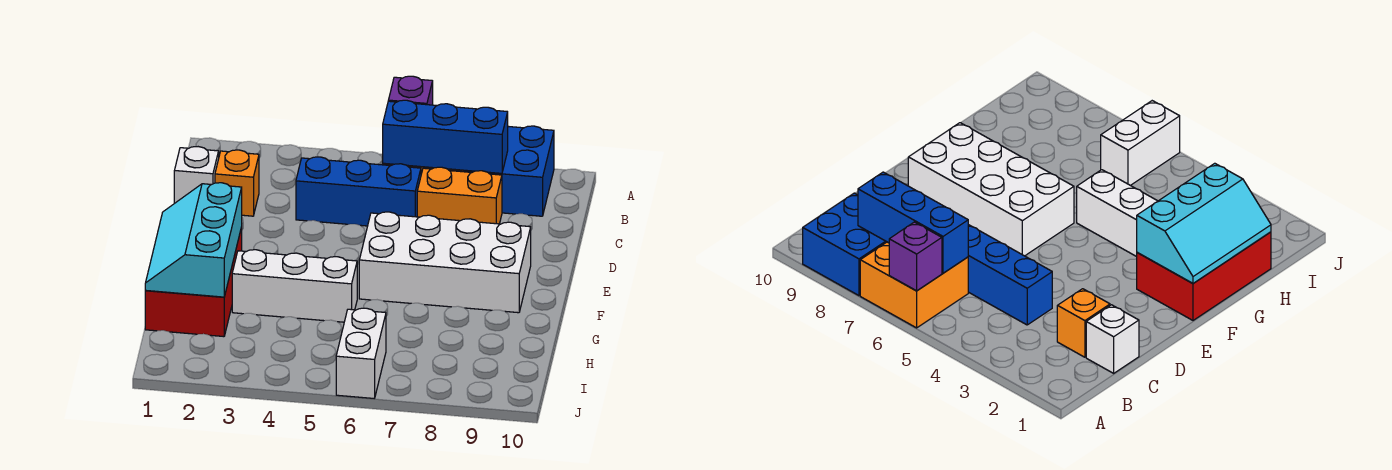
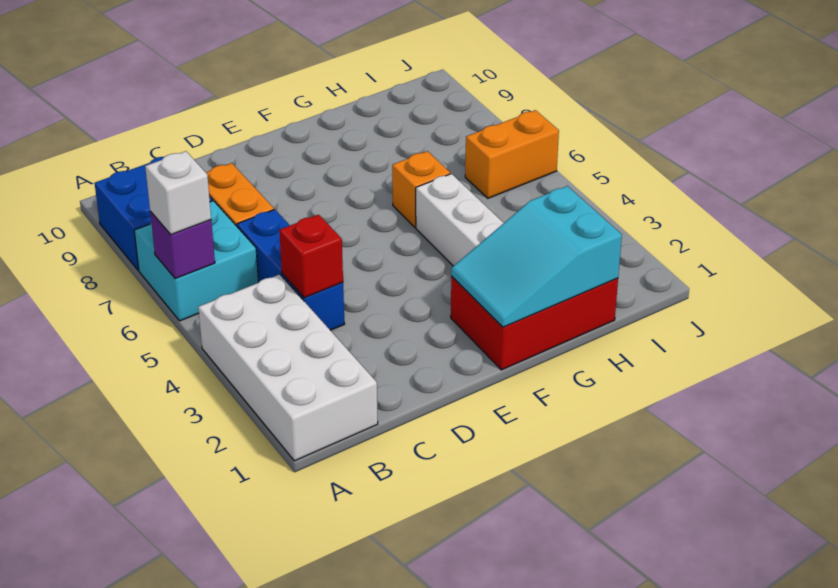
orange 2x2 brick [860,242,968,328] -> cyan 2x2 brick [134,201,258,321]
blue 1x3 brick [383,100,508,173] -> none
white 1x1 brick [174,147,219,203] -> white 1x1 brick moved to [145,151,211,235]
orange 1x1 brick [215,150,259,216] -> orange 1x1 brick moved to [392,151,450,227]
none -> red 1x1 brick [279,215,343,298]
white 2x4 brick [359,212,531,313] -> white 2x4 brick moved to [198,274,378,461]
cyan 2x3 slope [145,183,242,297] -> cyan 2x3 slope turned to [451,186,622,327]
white 1x2 brick [336,308,386,398] -> orange 1x2 brick [465,110,559,198]

